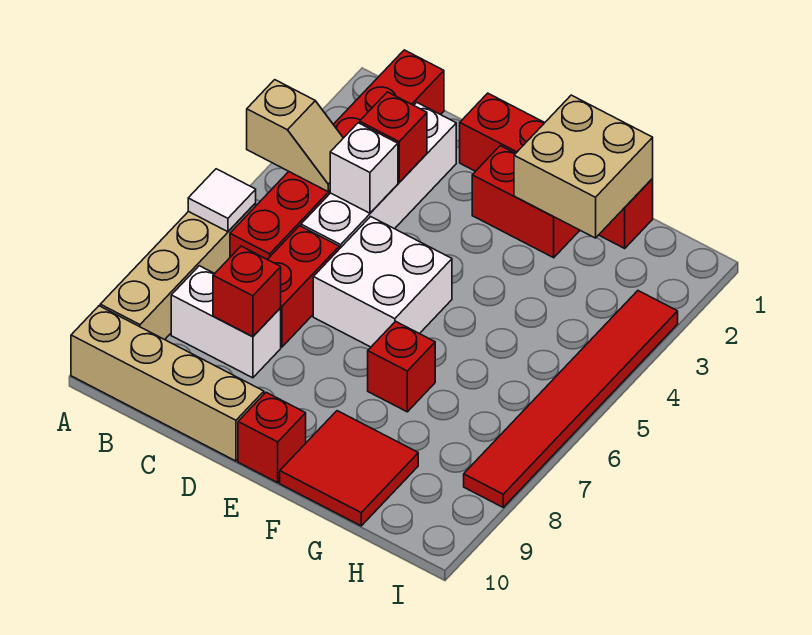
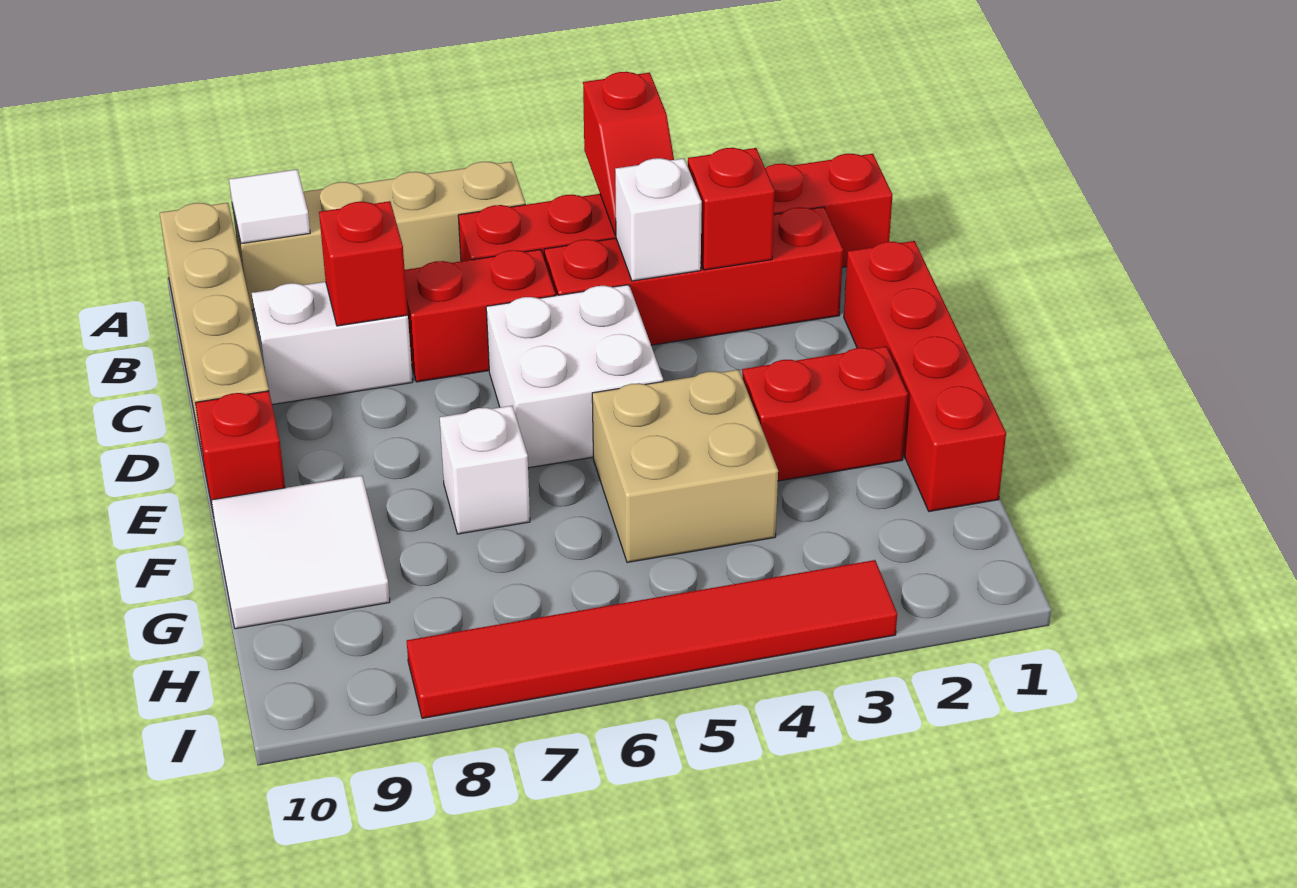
tan 1x2 slope [247,80,343,192] -> red 1x2 slope [583,72,674,235]
white 1x1 tile [188,169,256,232] -> white 1x1 tile moved to [229,169,310,244]
white 1x2 brick [171,266,281,378] -> white 1x2 brick turned to [252,282,413,405]
white 1x4 brick [301,102,456,249] -> red 1x4 brick [544,207,843,345]
red 1x2 brick [472,146,580,258] -> red 1x2 brick turned to [742,346,908,481]
tan 2x2 brick [514,95,653,238] -> tan 2x2 brick moved to [592,370,778,563]
red 1x1 brick [368,321,435,412] -> white 1x1 brick [440,406,530,534]
red 2x2 tile [280,411,418,526] -> white 2x2 tile [212,476,390,629]

